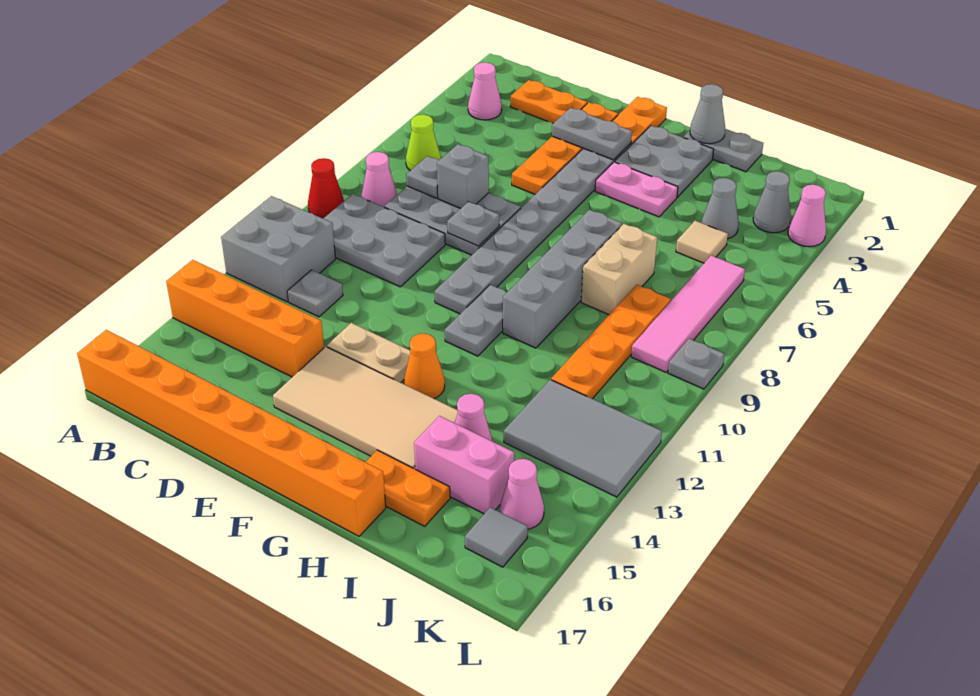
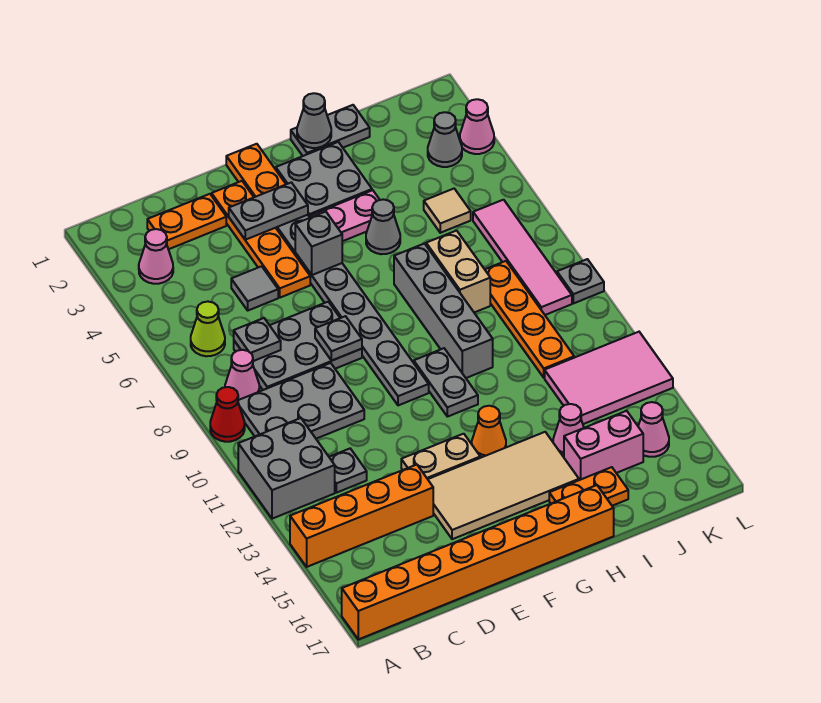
grey 1x1 brick [437,144,489,209] -> grey 1x1 brick moved to [295,212,342,275]
grey 1x1 cone [702,178,739,239] -> grey 1x1 cone moved to [366,199,400,254]
grey 2x3 tile [504,380,662,497] -> pink 2x3 tile [545,332,673,424]
grey 1x1 tile [465,507,528,567] -> grey 1x1 tile moved to [231,266,278,310]

